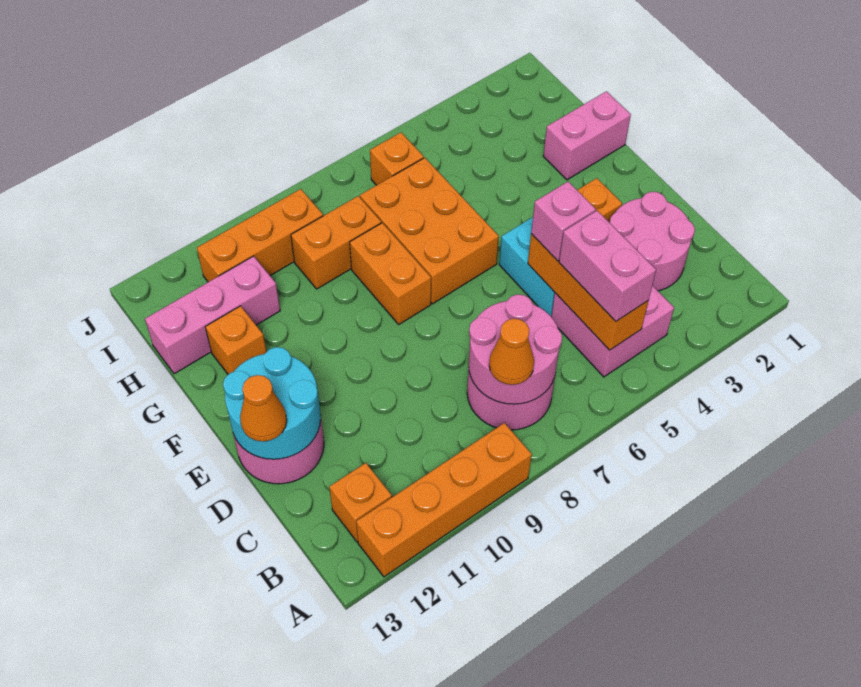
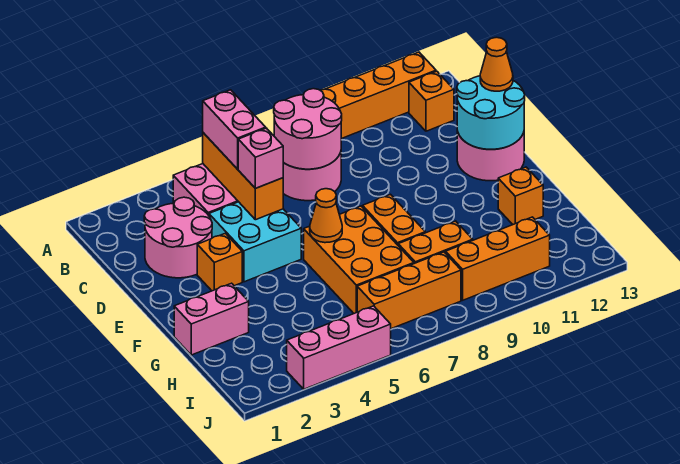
orange 1x1 cone [489,319,534,385] -> orange 1x1 cone moved to [310,189,342,243]
pink 1x3 brick [145,256,280,374] -> pink 1x3 brick moved to [287,306,391,389]
orange 1x1 brick [370,133,424,185] -> orange 1x3 brick [357,252,461,329]

